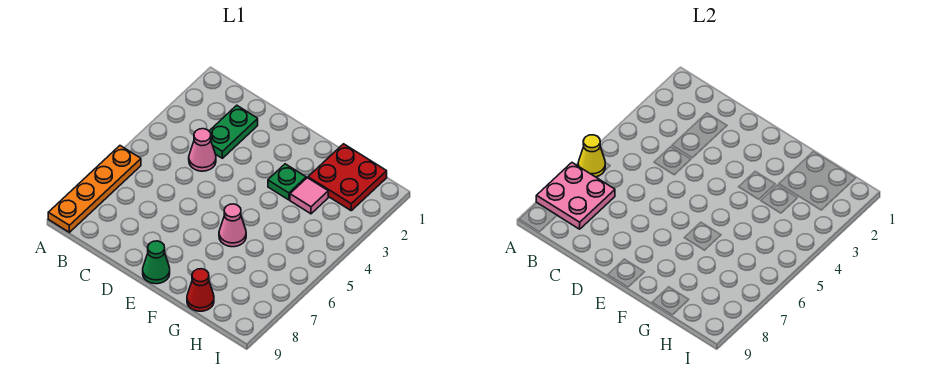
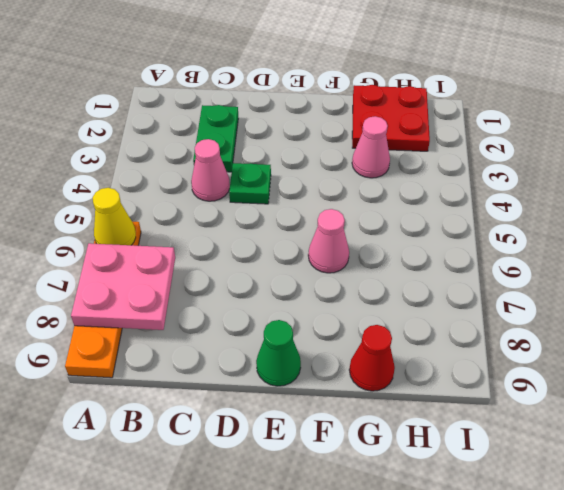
green 1x1 plate [268,164,306,200] -> green 1x1 plate moved to [229,163,271,204]
pink 1x1 tile [290,178,328,214] -> pink 1x1 cone [352,116,390,178]

